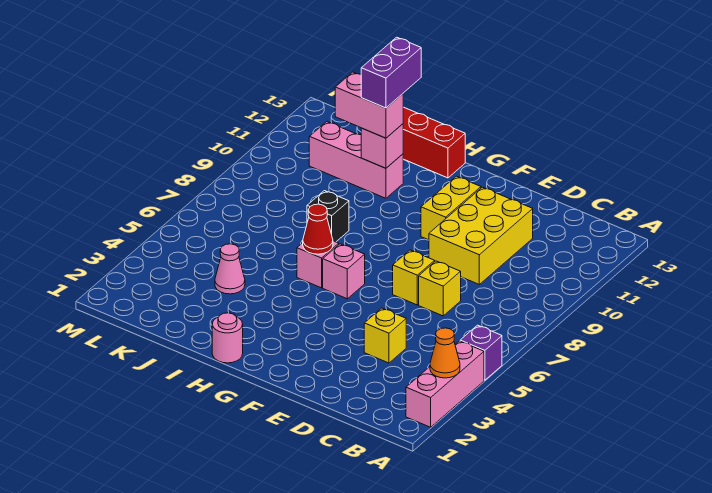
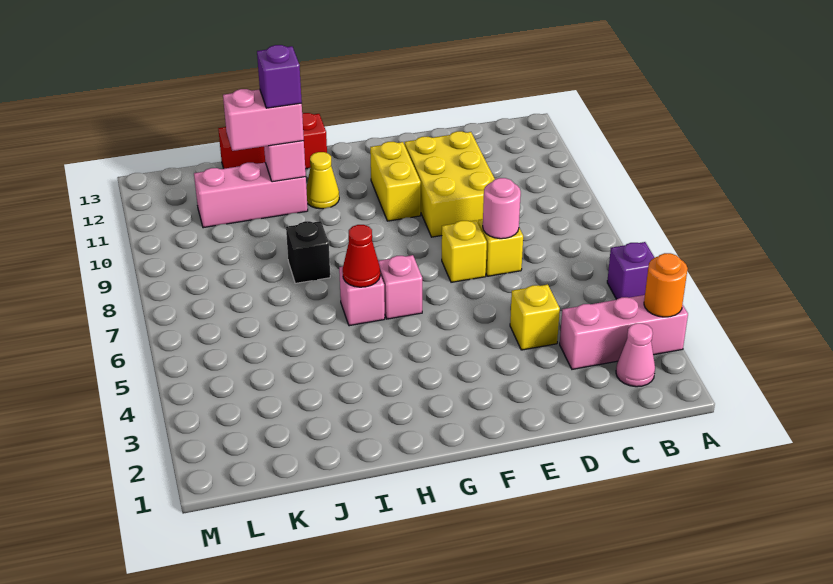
pink 1x3 brick [406,341,484,427] -> pink 1x3 brick turned to [560,295,688,369]
orange 1x1 cone [430,328,460,378] -> orange 1x1 round brick [644,253,688,317]
pink 1x1 round brick [212,313,243,363] -> pink 1x1 round brick moved to [483,178,521,239]
none -> yellow 1x1 cone [306,152,339,209]
purple 1x2 brick [361,37,421,108] -> purple 1x1 brick [257,45,302,108]
pink 1x1 cone [215,244,245,294] -> pink 1x1 cone moved to [616,323,655,387]

